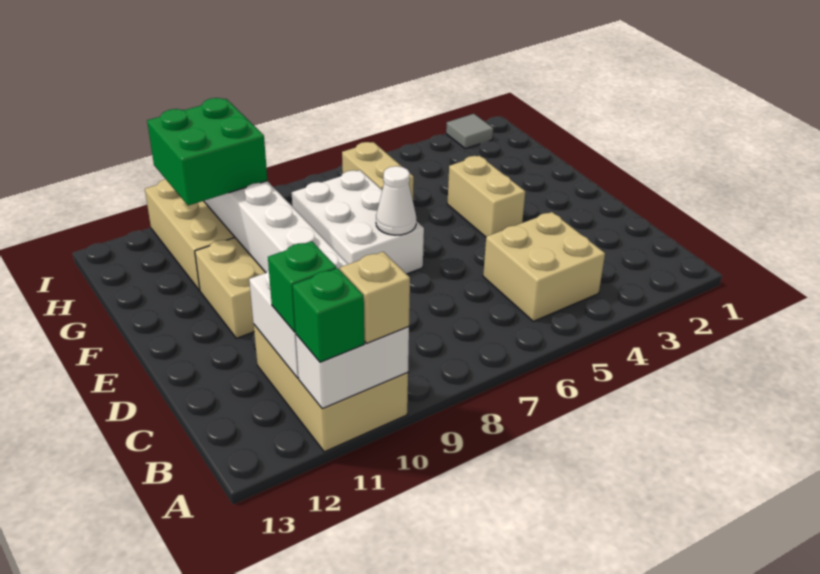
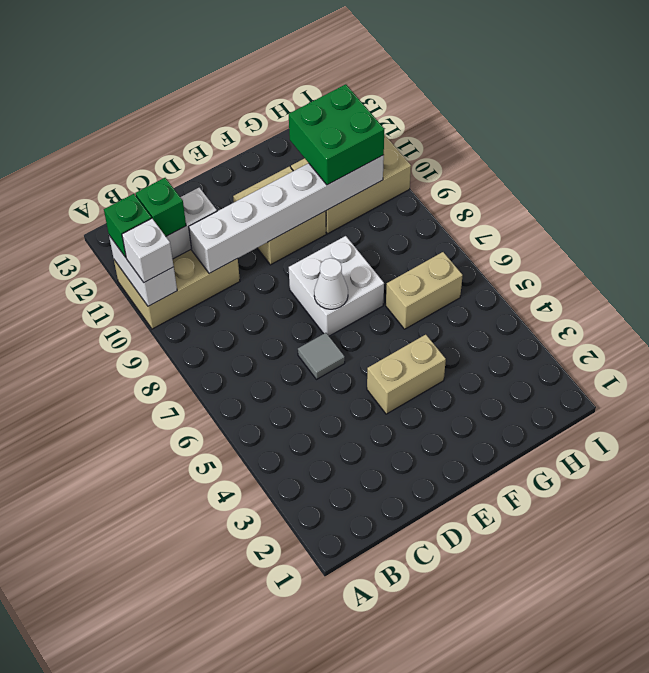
tan 1x1 brick [340,252,410,343] -> white 1x1 brick [122,219,174,283]
tan 2x2 brick [483,212,605,321] -> none
white 2x3 brick [292,170,424,274] -> white 2x2 brick [289,236,384,336]
grey 1x1 tile [446,114,493,149] -> grey 1x1 tile moved to [298,333,345,380]

